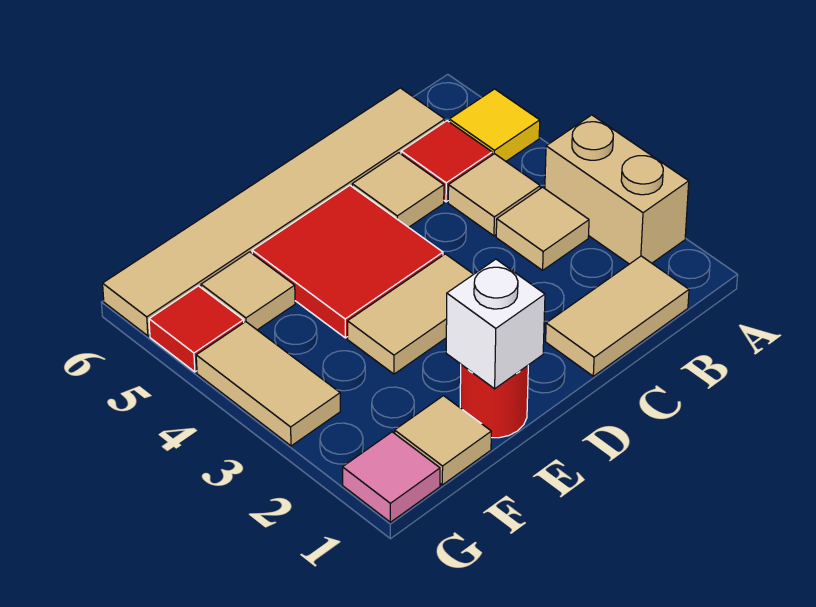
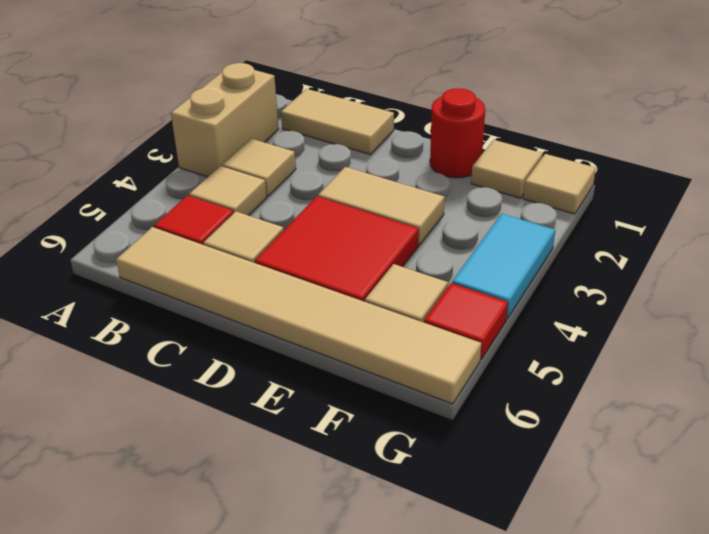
yellow 1x1 tile [449,89,540,161] -> none
white 1x1 brick [446,259,545,389] -> none
pink 1x1 tile [343,432,440,522] -> tan 1x1 tile [523,154,596,214]
tan 1x2 tile [196,322,340,446] -> cyan 1x2 tile [452,214,555,319]

